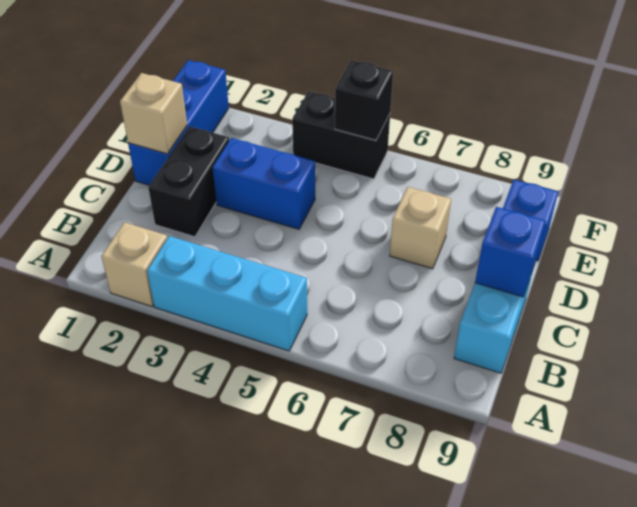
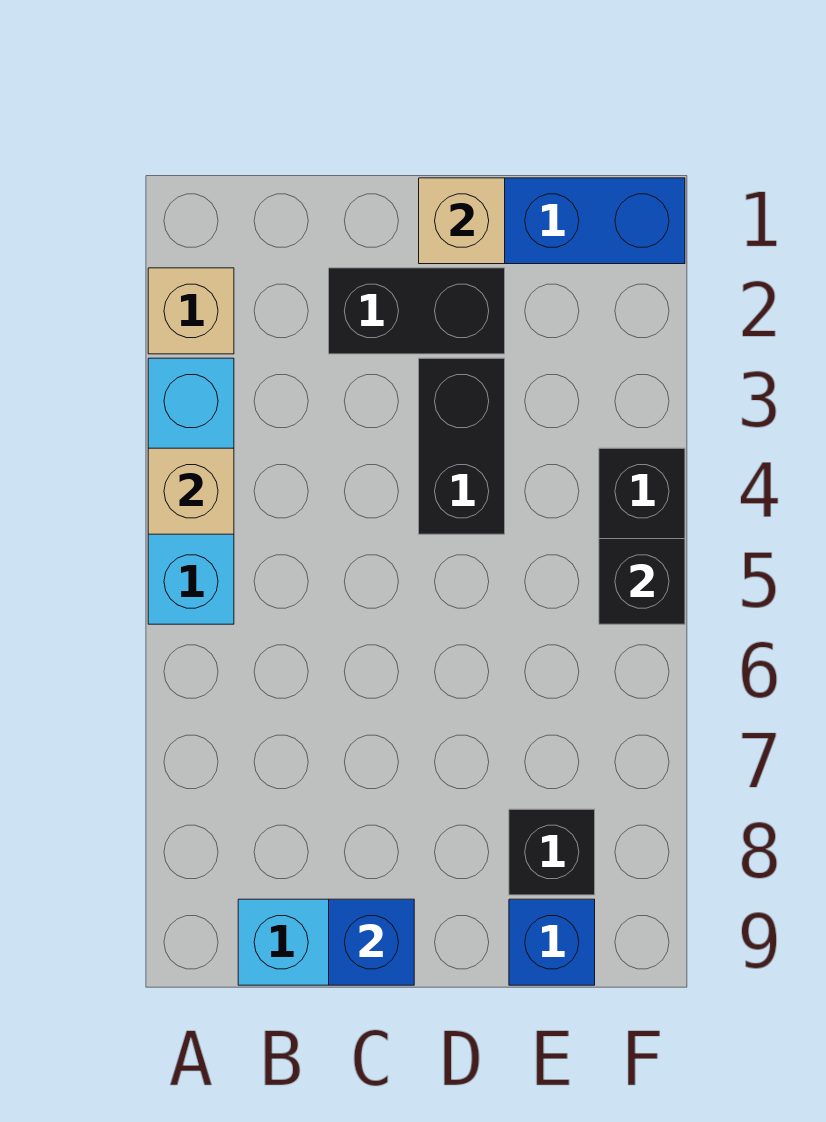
blue 1x2 brick [213,138,315,229] -> black 1x2 brick [419,358,505,534]
tan 1x1 brick [390,187,451,269] -> tan 1x1 brick moved to [148,448,234,534]
none -> black 1x1 brick [509,809,595,895]

